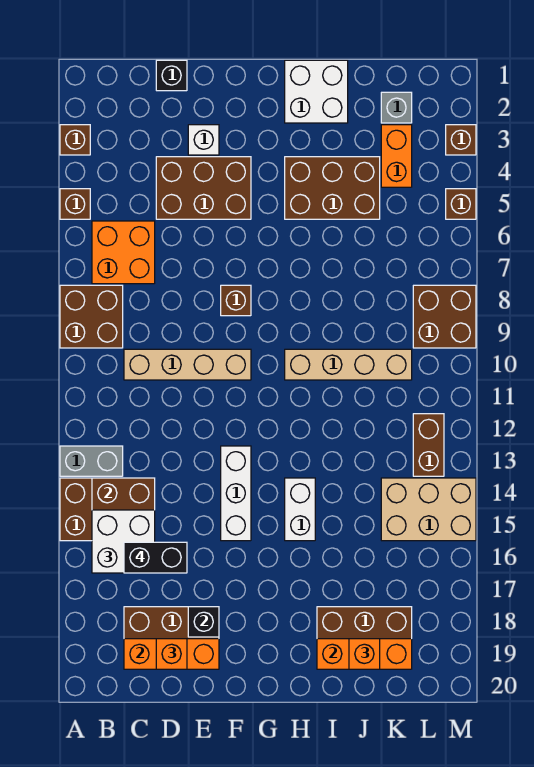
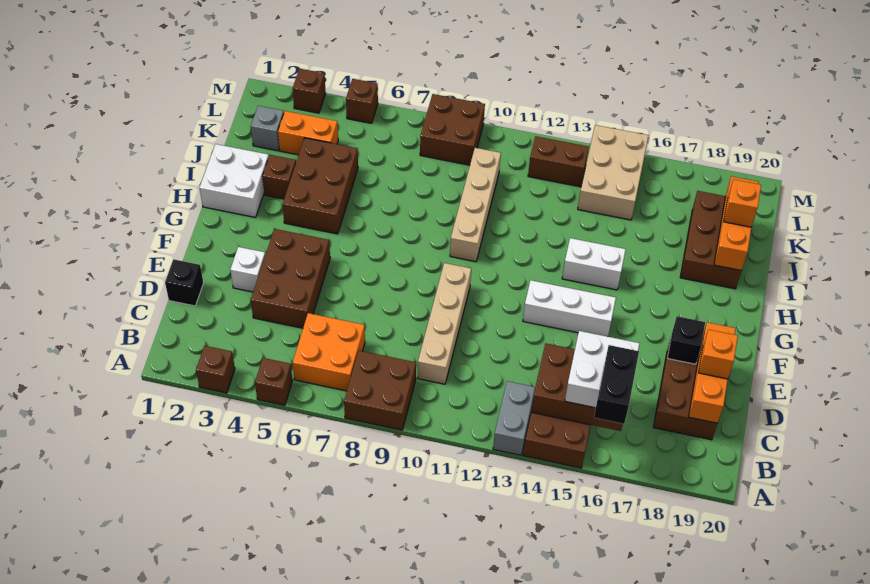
black 1x2 brick [124,542,187,573] -> black 1x2 brick moved to [594,345,639,424]
brown 1x1 brick [221,285,251,316] -> brown 1x1 brick moved to [262,155,296,199]

